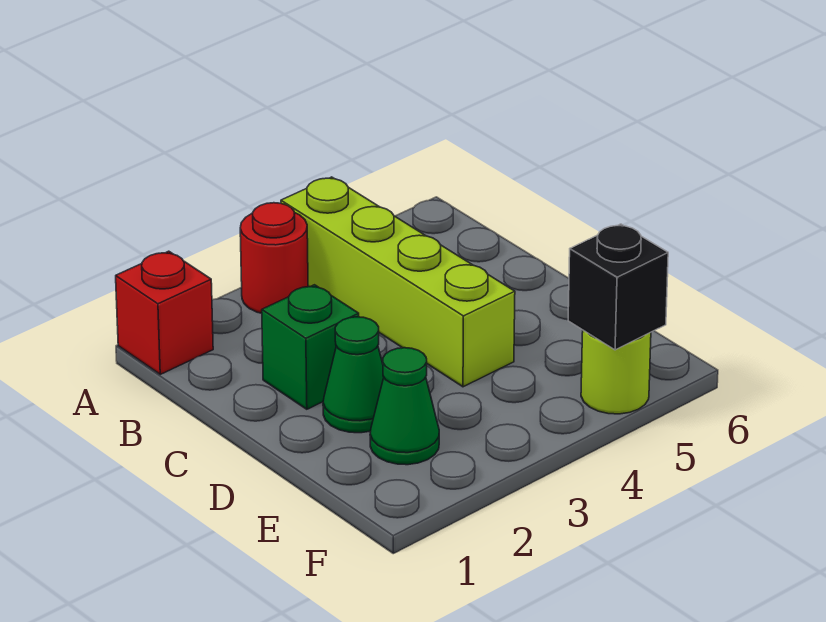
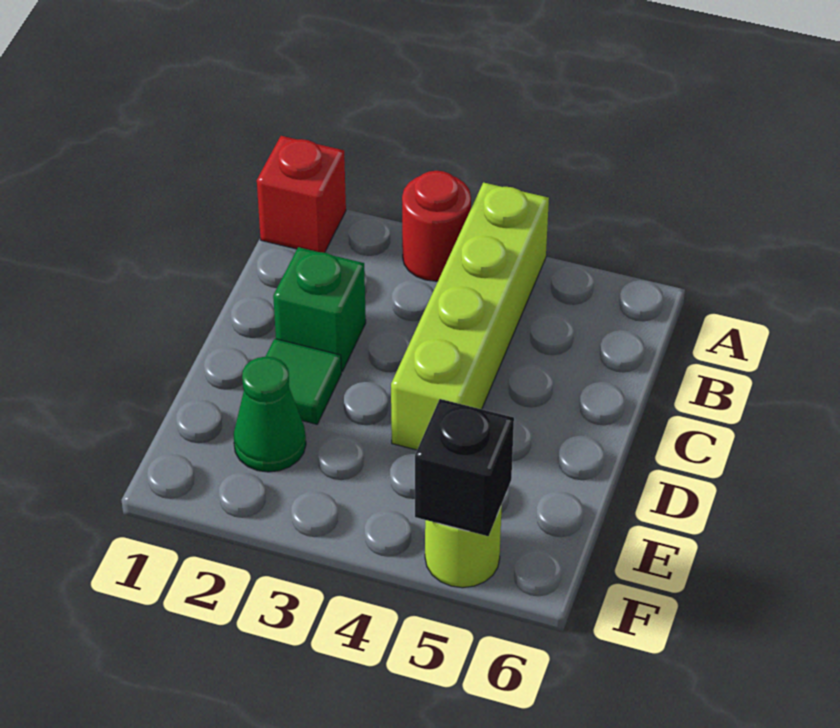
green 1x1 cone [323,317,384,433] -> green 1x1 tile [265,339,341,424]

